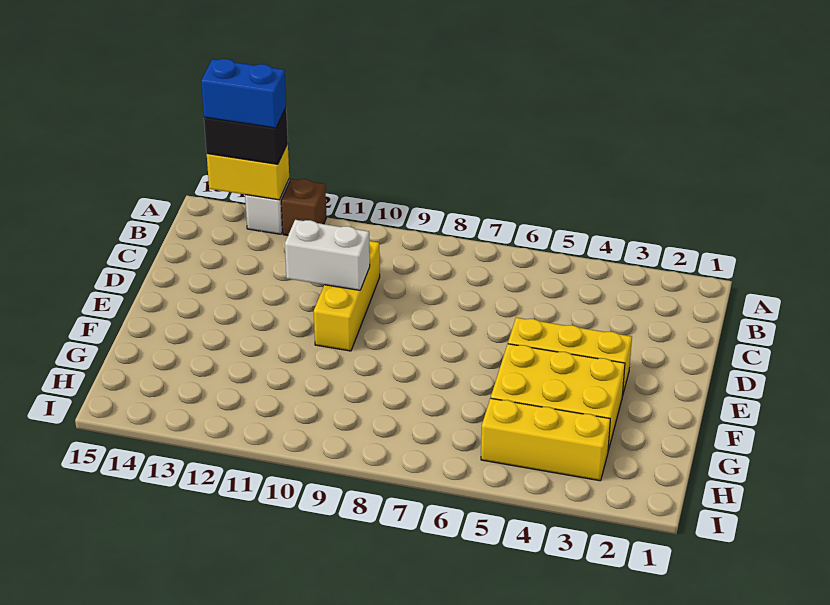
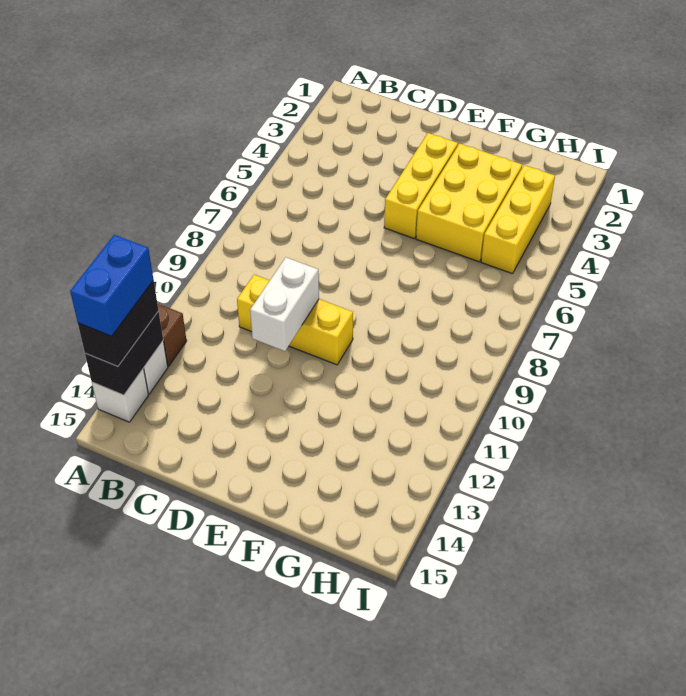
yellow 1x2 brick [207,143,289,200] -> black 1x2 brick [85,311,163,395]
none -> white 1x1 brick [92,369,148,422]

